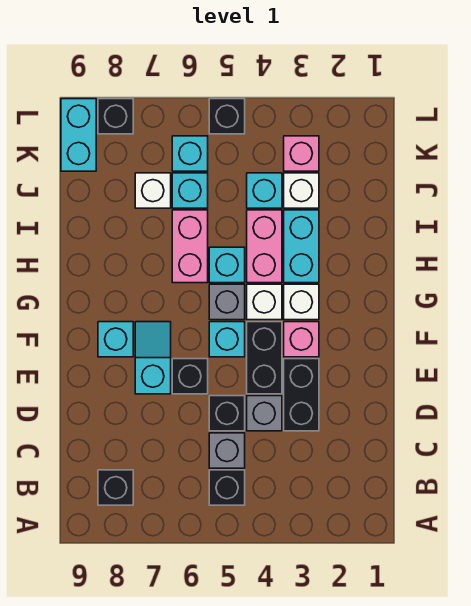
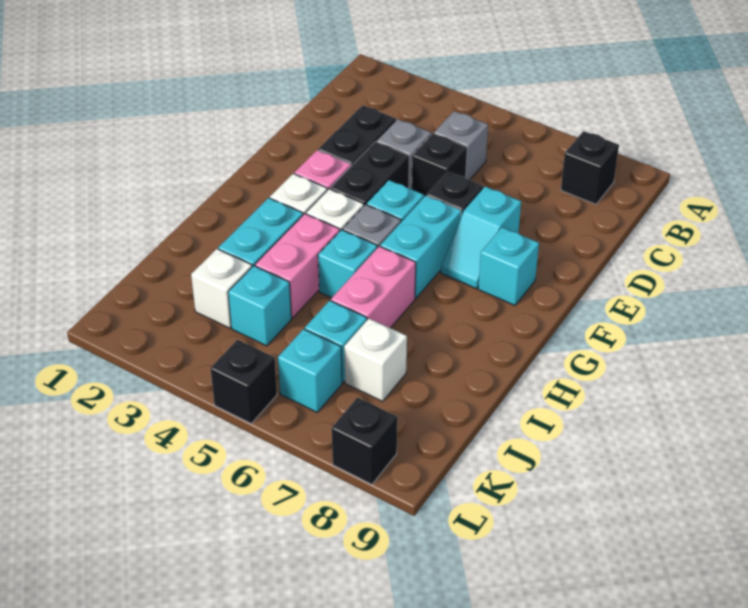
black 1x1 brick [209,470,245,505] -> none
pink 1x1 brick [284,136,319,171] -> none
cyan 1x2 brick [61,99,96,171] -> cyan 1x2 brick moved to [380,196,461,298]

